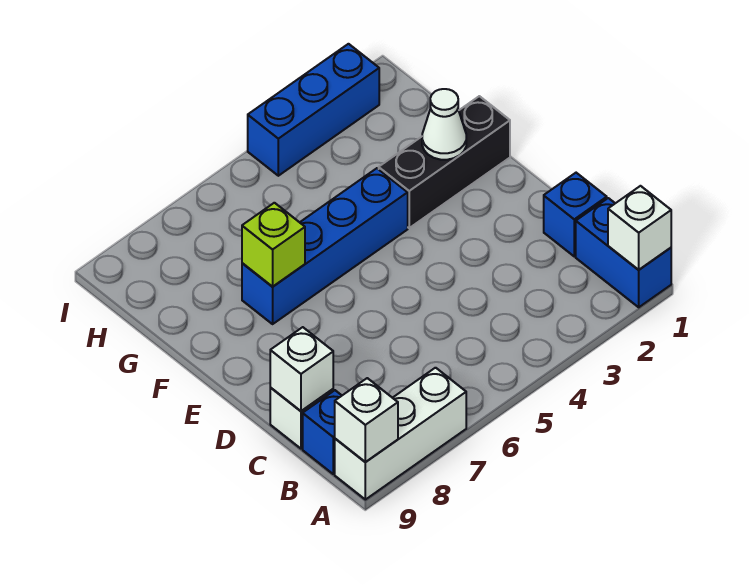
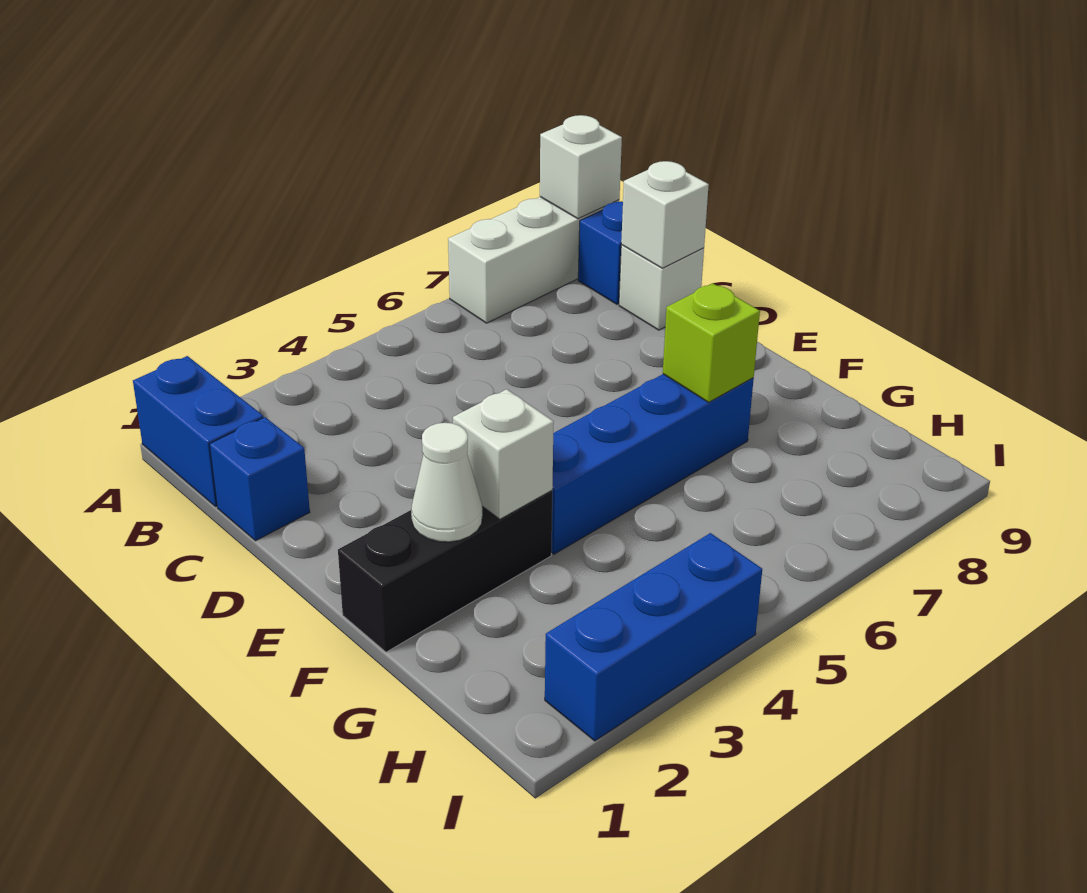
white 1x1 brick [608,186,671,270] -> white 1x1 brick moved to [453,389,554,519]

